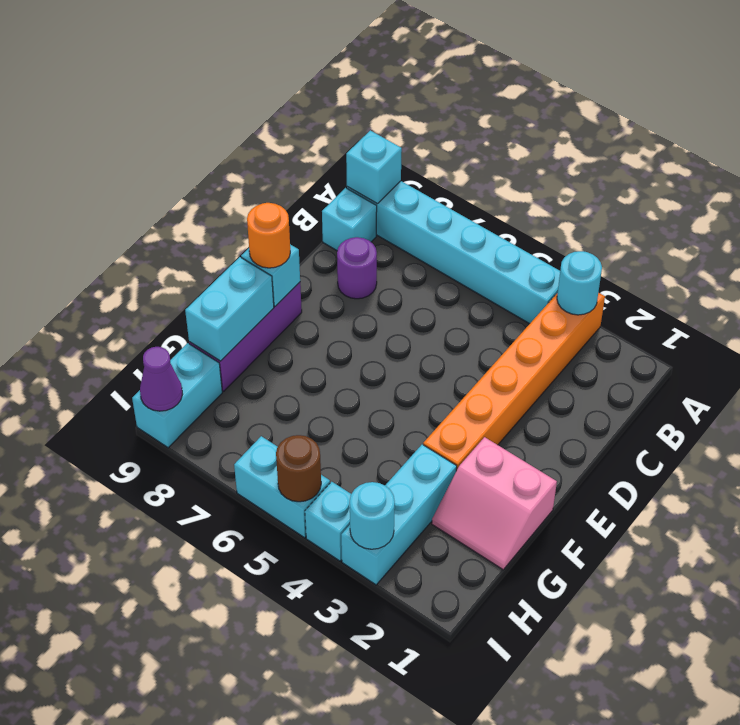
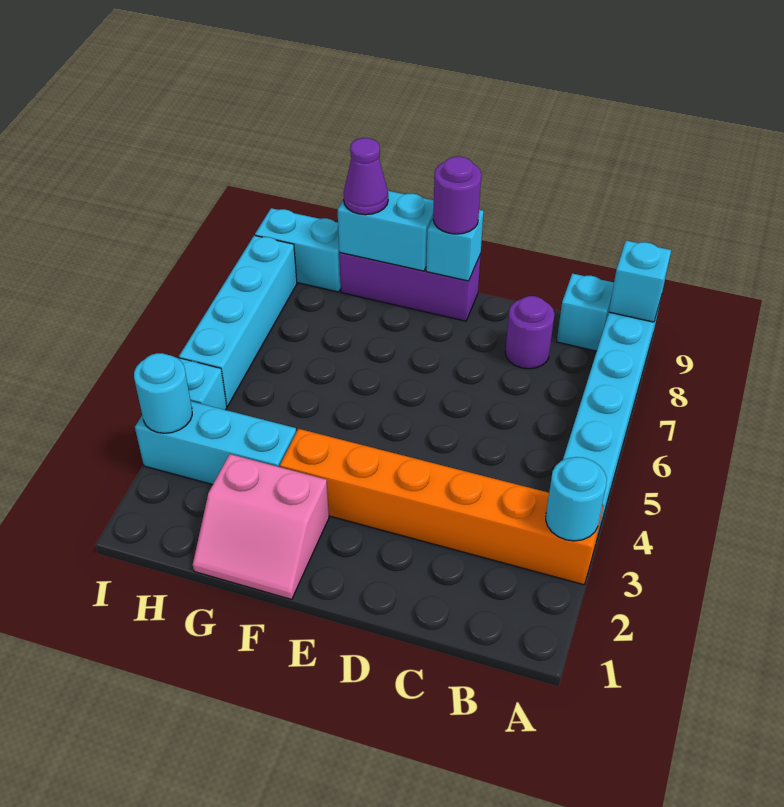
orange 1x1 round brick [247,203,290,268] -> purple 1x1 round brick [433,156,481,234]
pink 2x2 slope [432,437,557,570] -> pink 2x2 slope turned to [193,454,329,600]
cyan 1x2 brick [234,436,330,538] -> cyan 1x4 brick [179,235,297,406]
brown 1x1 round brick [276,435,321,502] -> none
purple 1x1 cone [140,347,183,411] -> purple 1x1 cone moved to [344,138,388,215]

